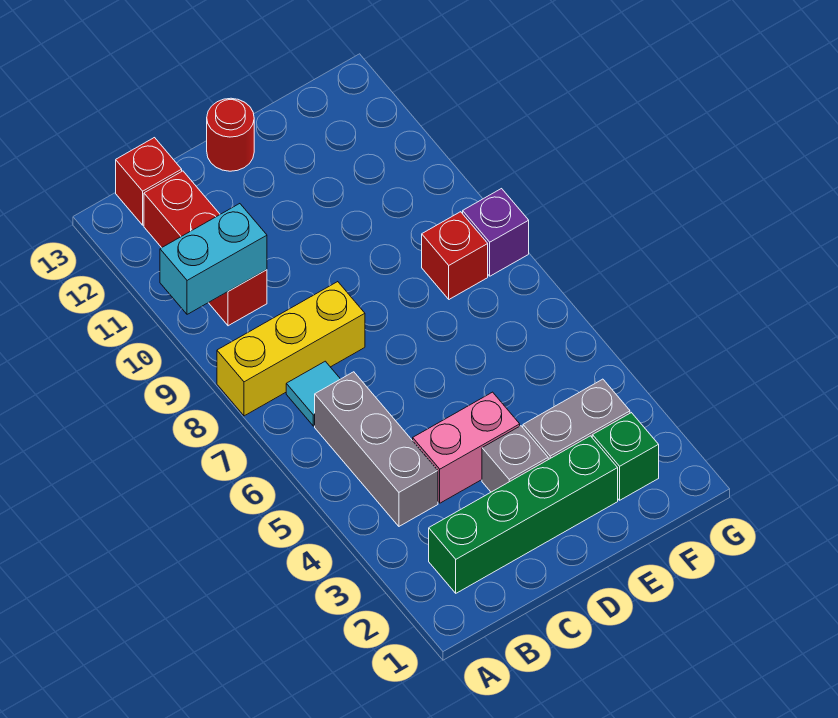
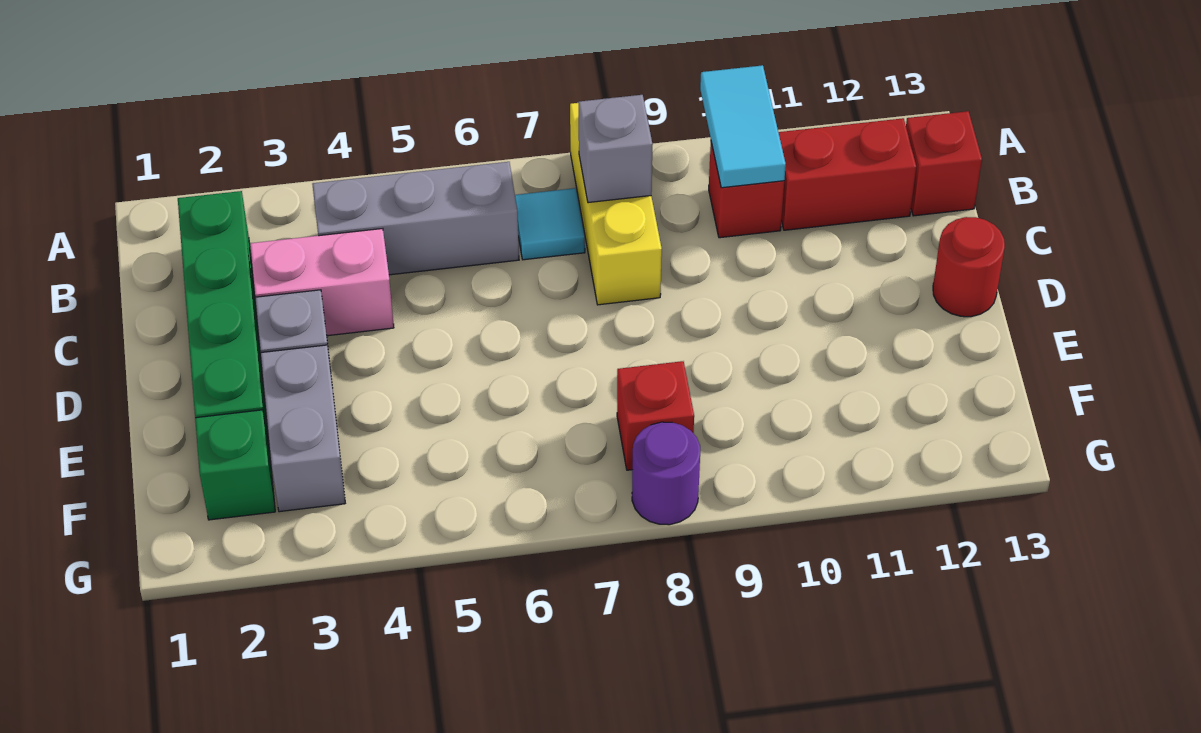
cyan 1x2 brick [160,204,267,314] -> cyan 1x2 tile [700,65,786,188]
none -> grey 1x1 brick [578,95,653,203]
pink 1x2 brick [413,392,520,503] -> pink 1x2 brick turned to [250,229,394,336]
purple 1x1 brick [463,189,529,276] -> purple 1x1 round brick [632,422,700,525]

